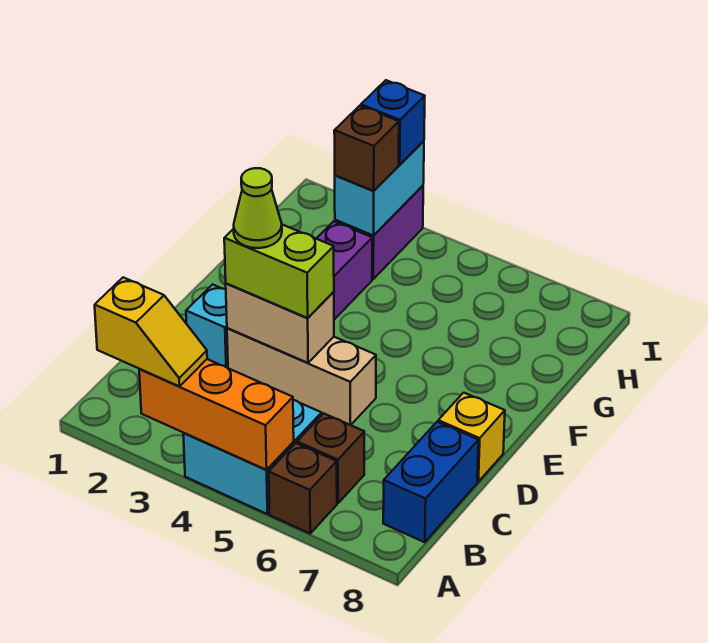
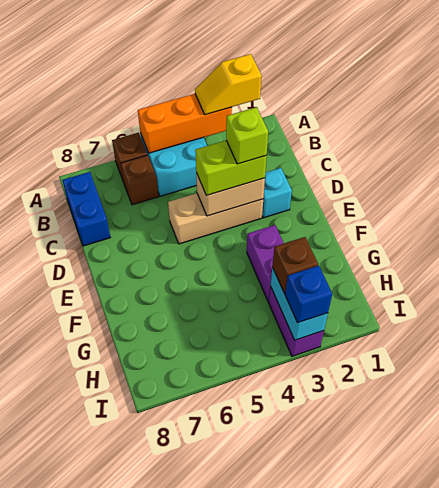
lime 1x1 cone [234,168,282,248] -> lime 1x1 brick [226,107,268,164]
yellow 1x1 brick [438,393,505,482] -> none

